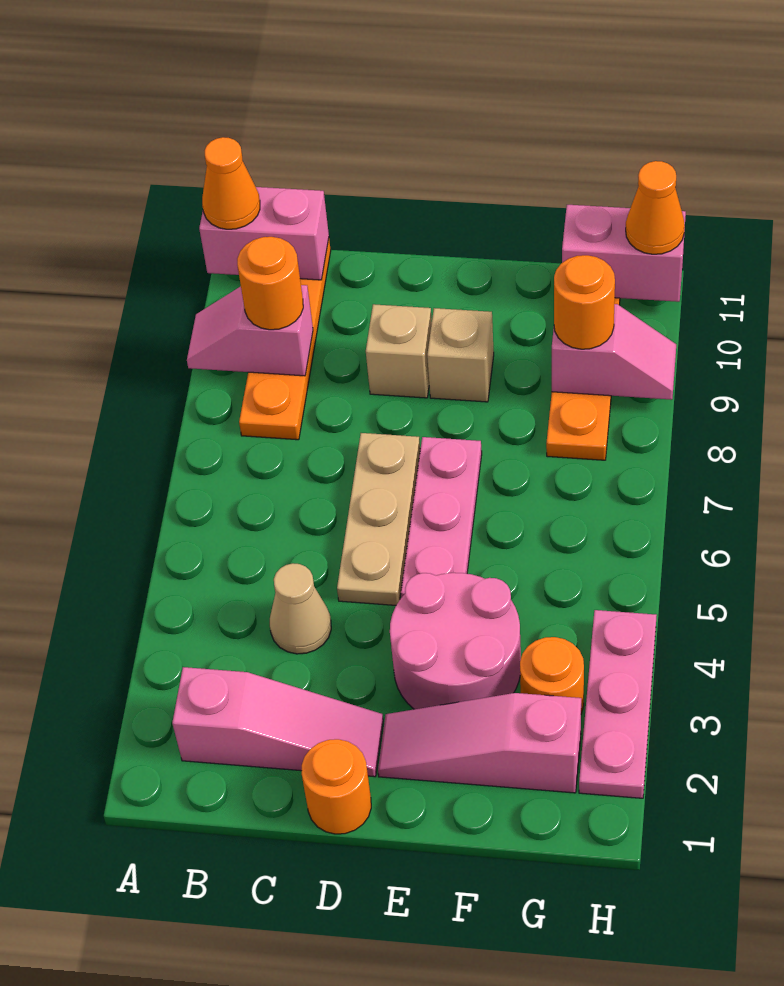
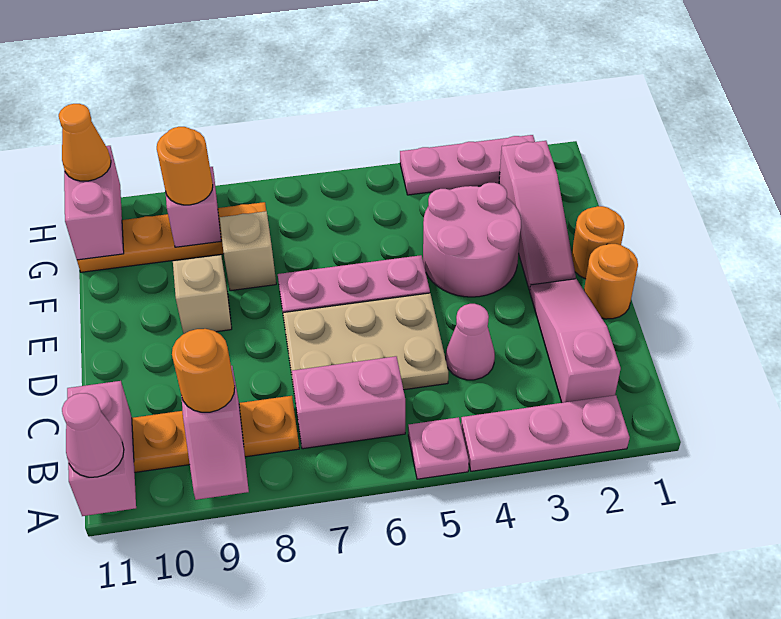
none -> pink 1x3 plate [461,395,630,471]
none -> pink 1x1 plate [408,417,469,479]
orange 1x1 cone [202,137,260,229] -> pink 1x1 cone [62,393,124,477]
none -> pink 1x2 brick [292,356,405,449]
tan 1x1 cone [270,563,331,654] -> pink 1x1 cone [446,304,495,380]
tan 1x3 plate [337,433,420,605] -> tan 2x3 plate [283,293,448,396]
tan 1x1 brick [366,304,432,398] -> tan 1x1 brick moved to [220,211,276,291]
orange 1x1 round brick [520,637,584,714] -> orange 1x1 round brick moved to [572,206,624,279]

